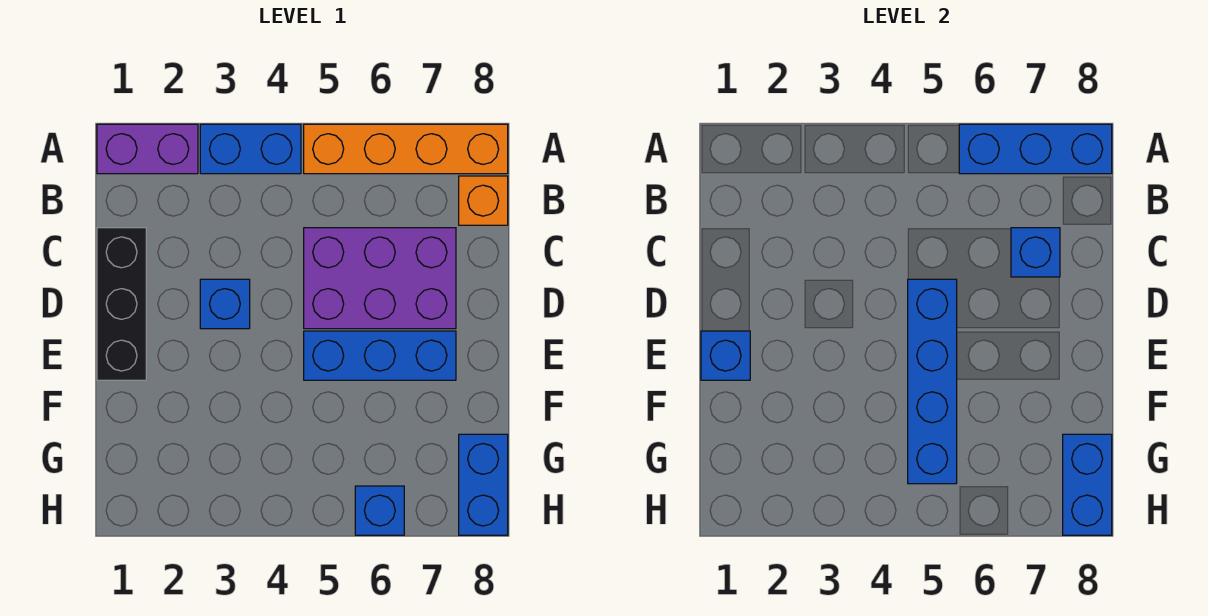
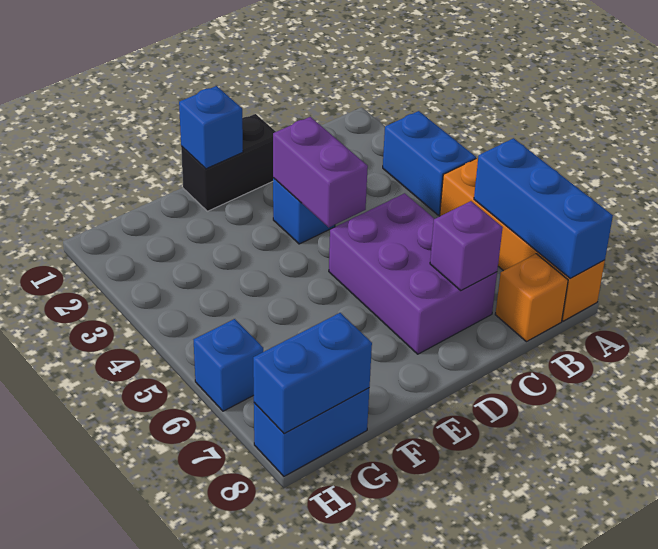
purple 1x2 brick [97,124,198,174] -> purple 1x2 brick moved to [273,117,368,227]
black 1x3 brick [97,228,146,380] -> black 1x2 brick [181,114,276,211]
blue 1x1 brick [1011,228,1060,277] -> purple 1x1 brick [430,201,503,291]
blue 1x4 brick [908,279,957,484] -> none
blue 1x3 brick [304,331,456,380] -> none

